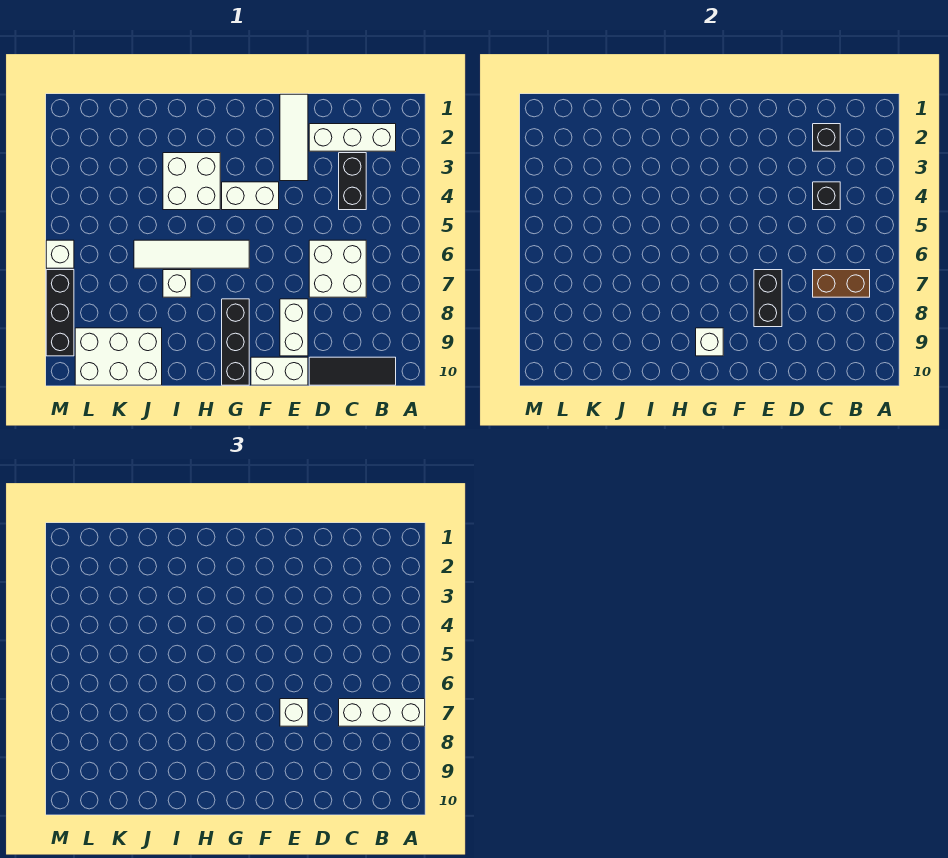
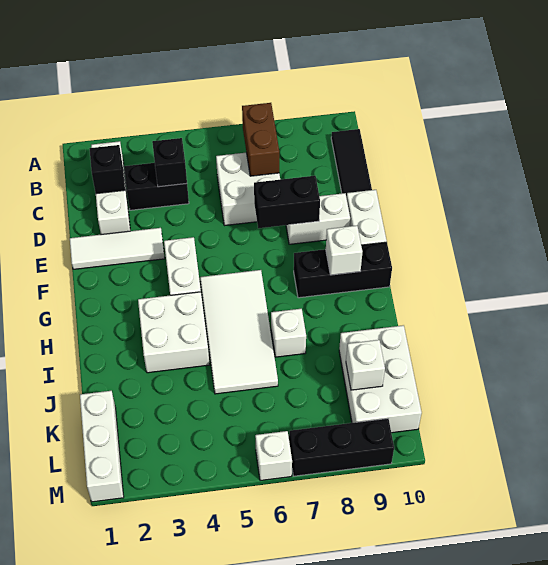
white 1x3 brick [339,699,425,726] -> white 1x3 brick moved to [80,391,124,502]
white 1x1 brick [280,699,308,726] -> white 1x1 brick moved to [346,340,385,390]
white 1x4 tile [134,240,249,268] -> white 2x4 tile [200,270,278,394]

